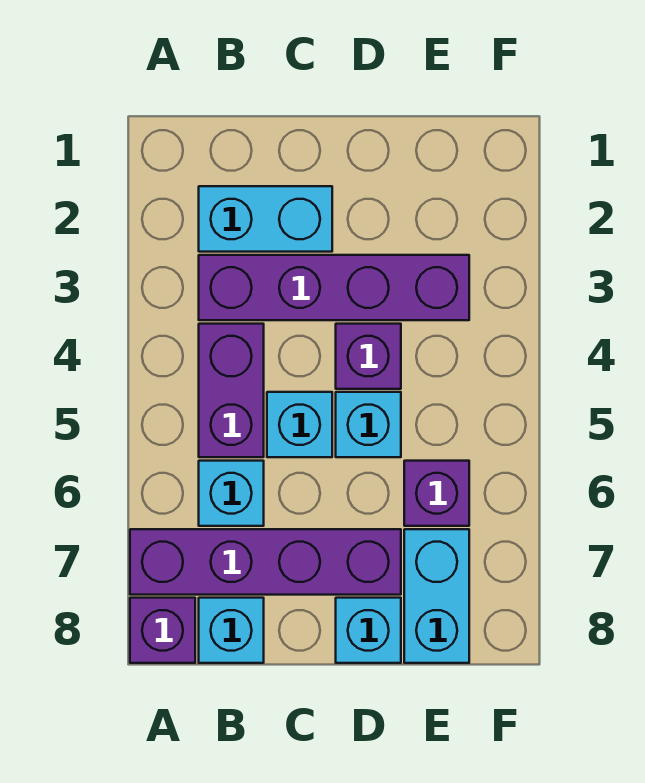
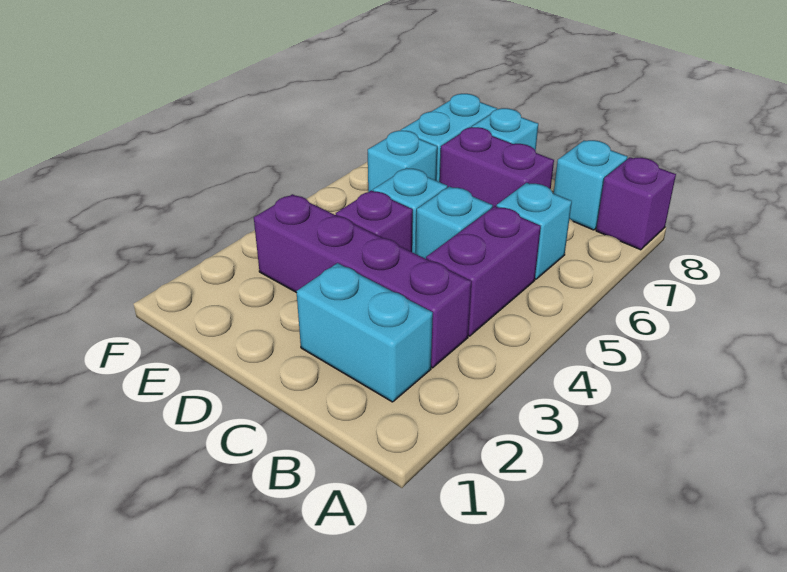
purple 1x4 brick [130,529,401,595] -> purple 1x2 brick [440,127,554,207]
purple 1x1 brick [404,461,469,526] -> cyan 1x1 brick [368,131,437,192]

